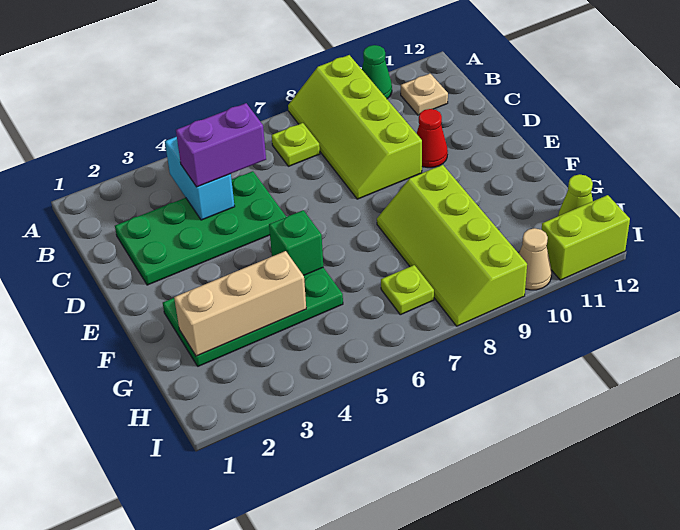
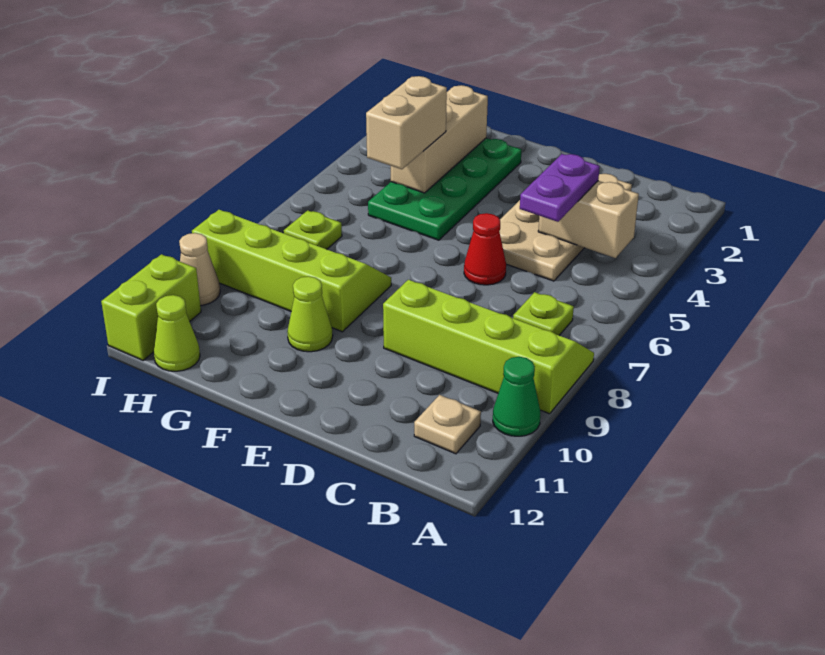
cyan 1x2 brick [165,137,235,220] -> tan 1x2 brick [538,181,639,258]
green 2x4 plate [115,171,286,285] -> tan 2x4 plate [499,174,632,281]
purple 1x2 brick [176,103,266,187] -> purple 1x2 plate [520,154,600,222]
red 1x1 cone [417,109,448,168] -> red 1x1 cone moved to [464,213,506,285]
green 1x1 brick [269,210,323,276] -> none
none -> lime 1x1 cone [287,276,333,352]
none -> tan 1x2 brick [366,76,447,169]

